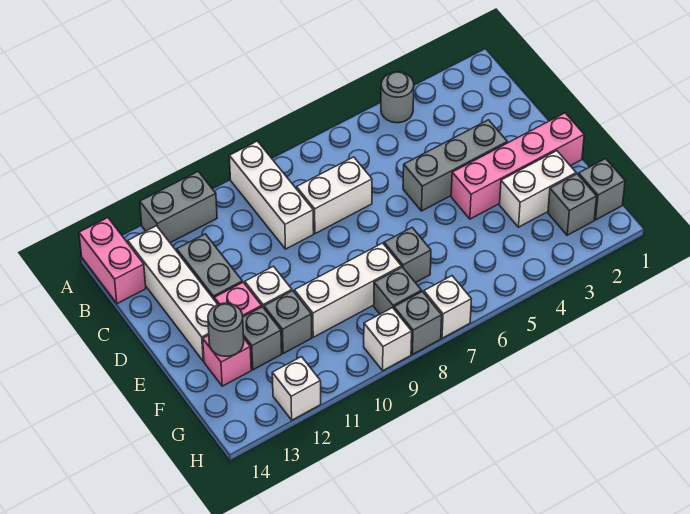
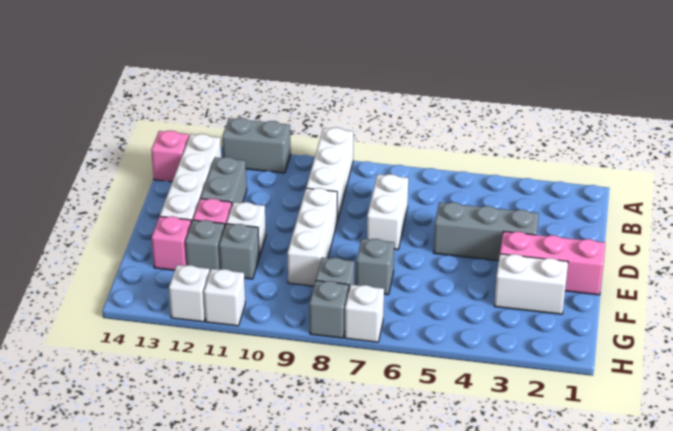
grey 1x1 round brick [381,72,414,123] -> none
pink 1x2 brick [79,218,146,304] -> pink 1x1 brick [151,131,189,182]
white 1x2 brick [297,157,372,234] -> white 1x2 brick turned to [367,174,408,250]
pink 1x4 brick [451,113,584,219] -> pink 1x3 brick [500,232,605,295]
white 1x3 brick [294,243,402,337] -> white 1x3 brick turned to [287,188,337,286]
grey 1x1 round brick [208,303,244,356] -> none
grey 1x1 brick [578,159,625,220] -> none
grey 1x1 brick [548,174,597,235] -> none
white 1x1 brick [364,308,412,370] -> white 1x1 brick moved to [204,269,245,326]

